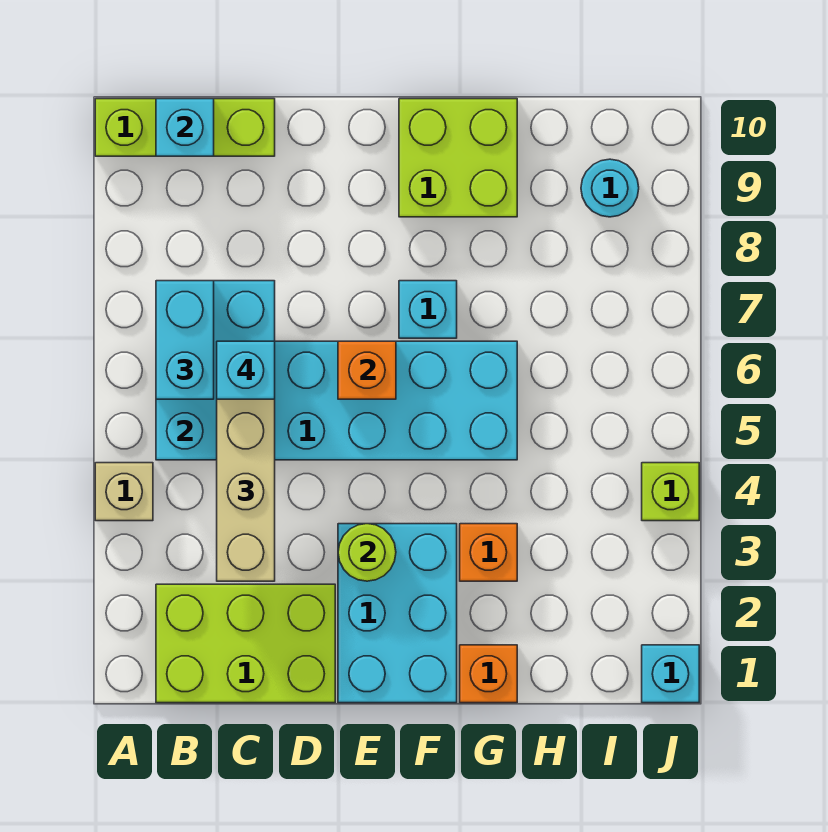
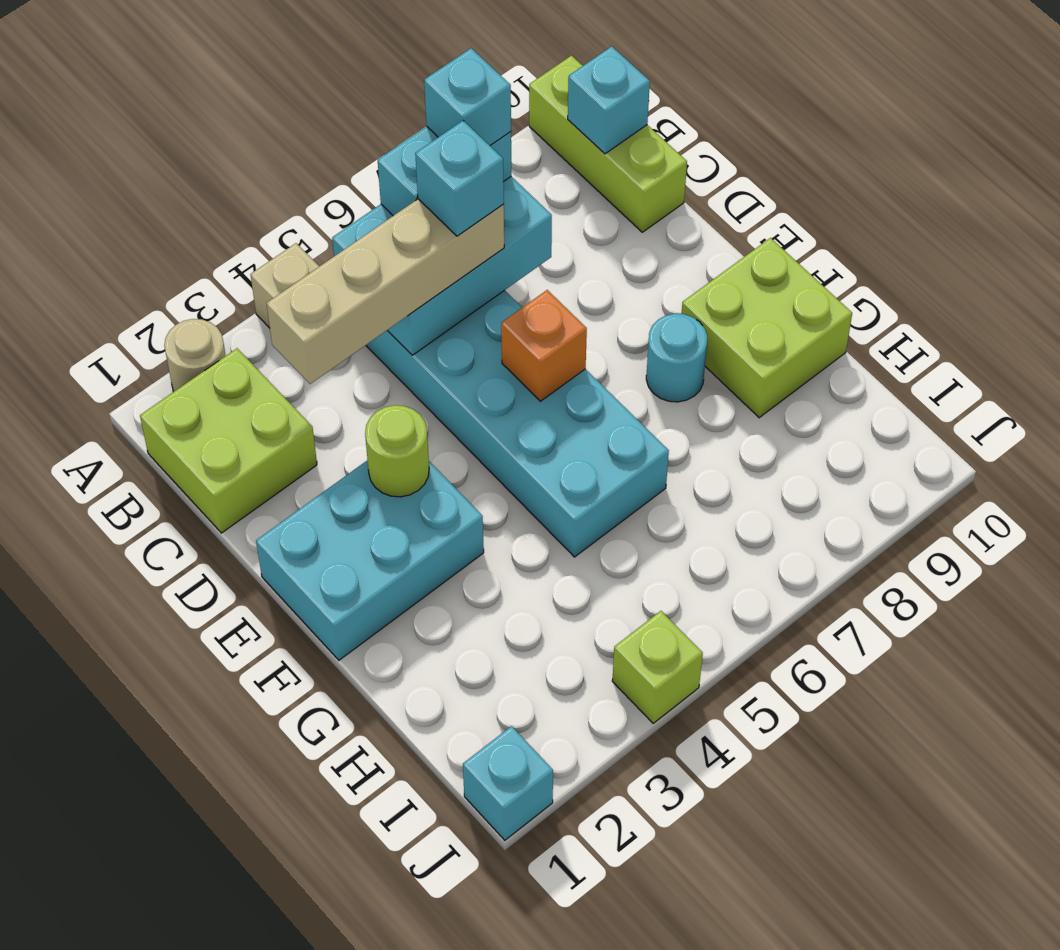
none -> tan 1x1 round brick [164,319,226,392]
lime 2x3 brick [156,584,335,703] -> lime 2x2 brick [140,348,317,533]
cyan 1x1 brick [399,281,457,338] -> cyan 1x1 brick moved to [424,48,511,145]
orange 1x1 brick [460,645,517,703] -> none
orange 1x1 brick [460,524,517,581] -> none
cyan 1x1 round brick [581,159,639,217] -> cyan 1x1 round brick moved to [646,314,707,402]

